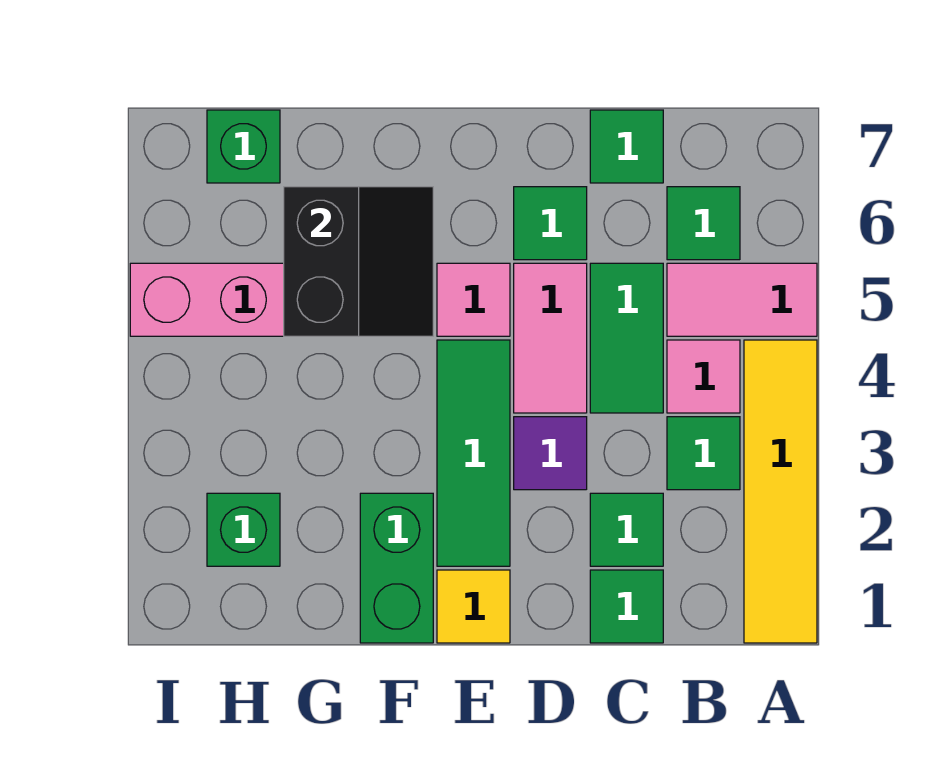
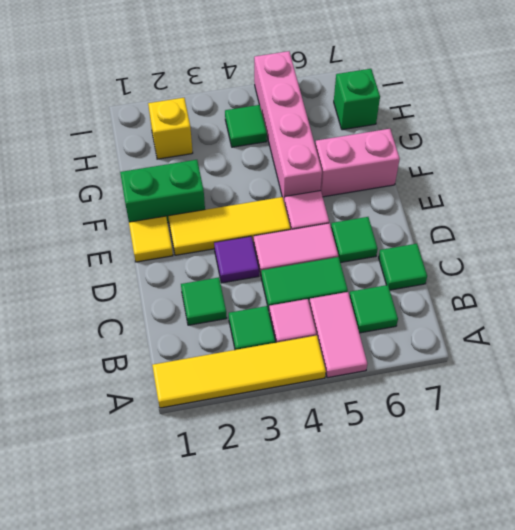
green 1x1 tile [590,570,663,643] -> green 1x1 tile moved to [225,105,267,147]
green 1x3 tile [437,340,510,566] -> yellow 1x3 tile [168,197,290,255]
black 2x2 slope [284,187,433,336] -> none
none -> pink 1x2 brick [315,129,400,197]
green 1x1 brick [207,493,280,566] -> yellow 1x1 brick [148,98,193,159]

